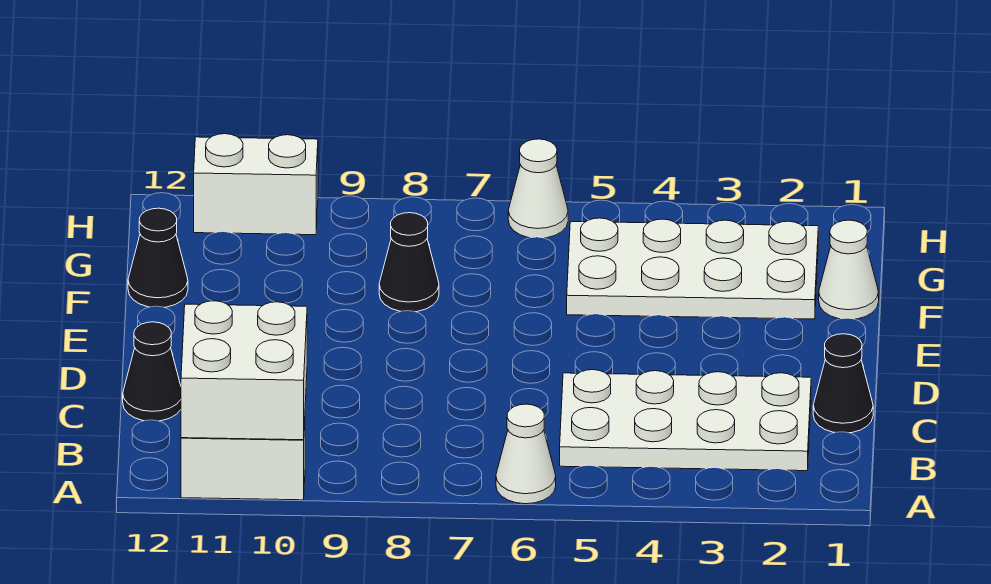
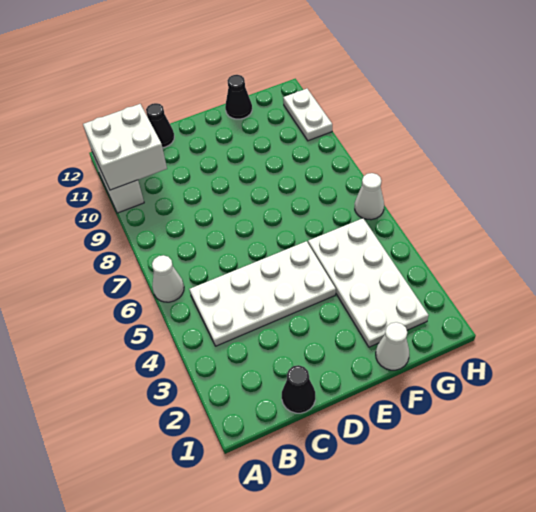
white 2x4 plate [560,370,811,471] -> white 2x4 plate turned to [189,241,336,346]
black 1x1 cone [379,213,439,312] -> none
white 1x2 brick [194,134,318,235] -> white 1x2 plate [283,89,332,141]

